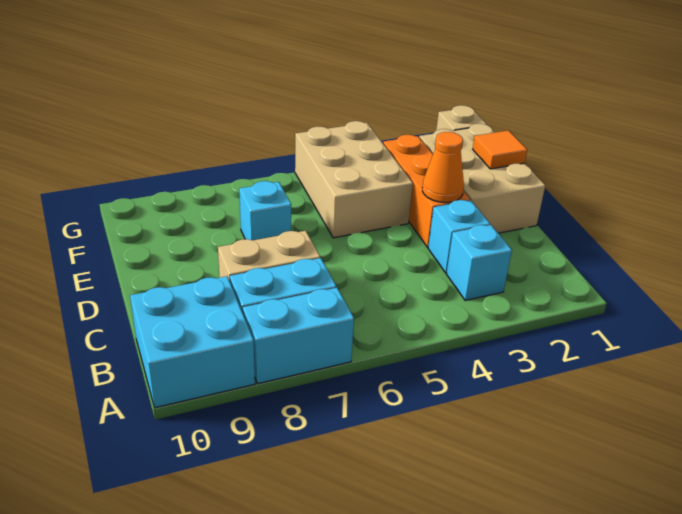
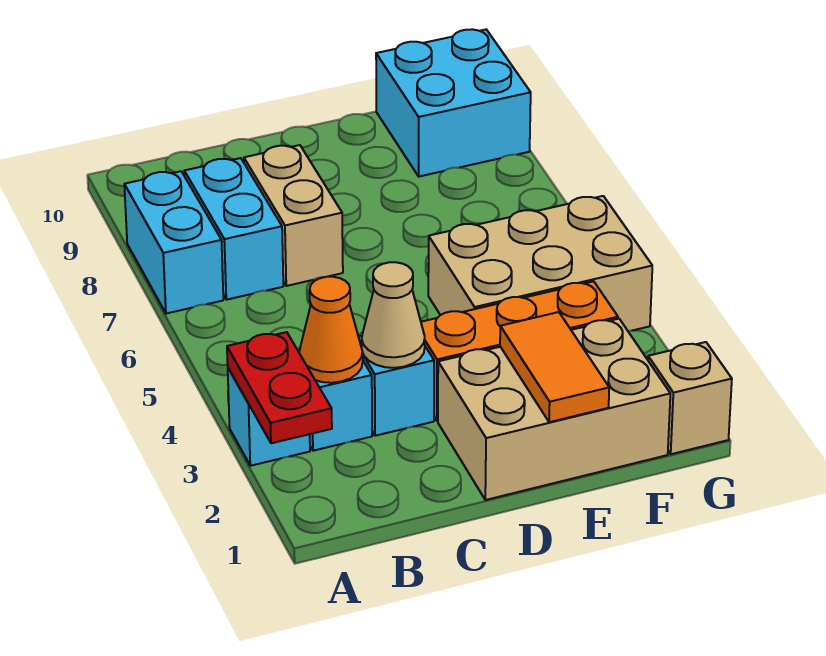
none -> red 1x2 plate [227,332,332,443]
cyan 2x2 brick [130,276,255,408] -> cyan 2x2 brick moved to [376,29,531,176]
none -> tan 1x1 cone [362,262,425,368]
orange 1x1 cone [422,132,464,203] -> orange 1x1 cone moved to [299,277,363,383]
orange 1x1 tile [473,130,527,169] -> orange 1x2 tile [500,312,609,422]
cyan 1x1 brick [239,181,291,240] -> cyan 1x1 brick moved to [228,368,310,466]

